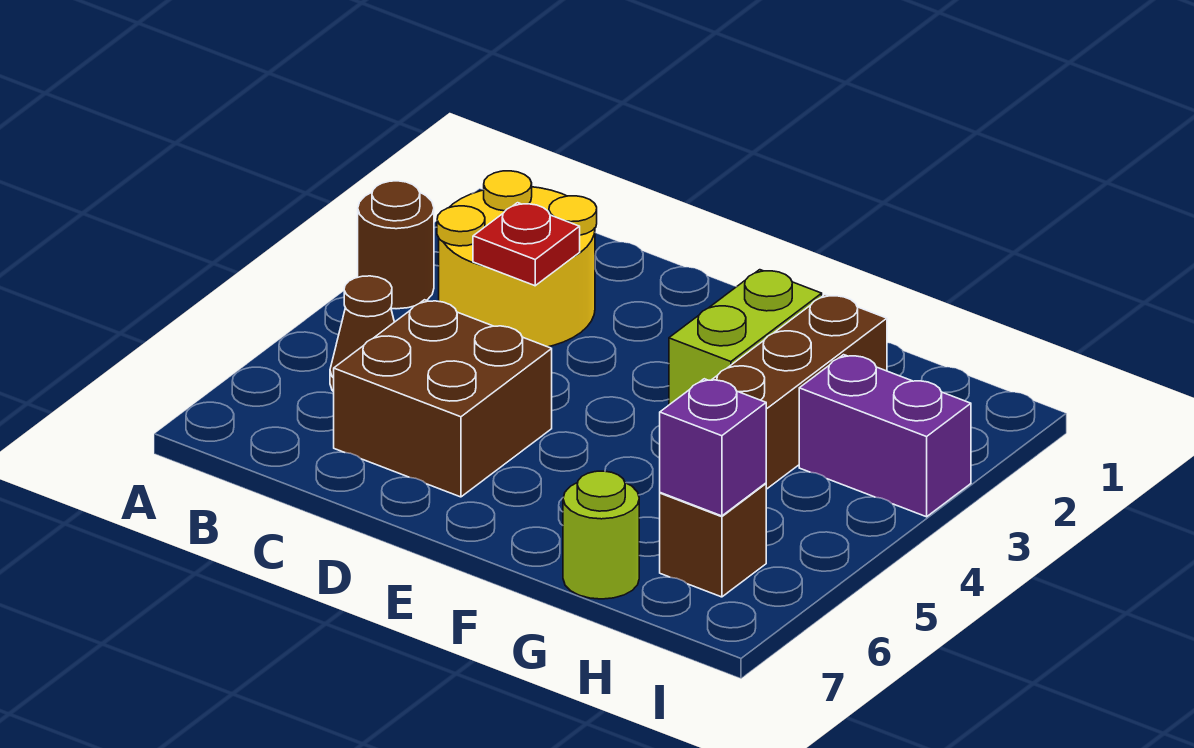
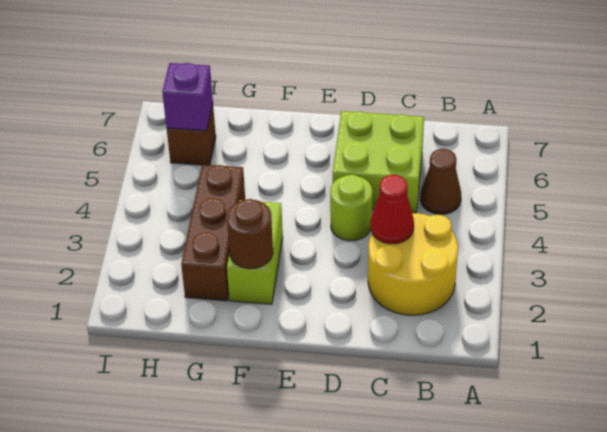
brown 1x1 round brick [358,181,434,309] -> brown 1x1 round brick moved to [227,199,273,269]
red 1x1 plate [473,203,580,286] -> red 1x1 cone [371,175,414,244]
brown 2x2 brick [334,300,552,497] -> lime 2x2 brick [333,111,424,213]
lime 1x1 round brick [563,471,639,599] -> lime 1x1 round brick moved to [330,175,372,241]
purple 1x2 brick [799,355,971,517] -> none

